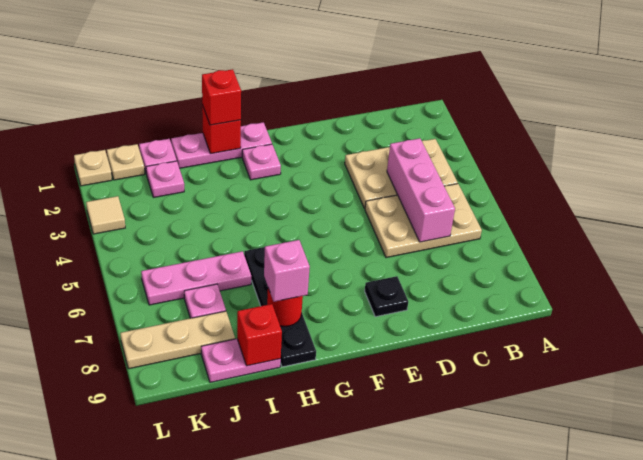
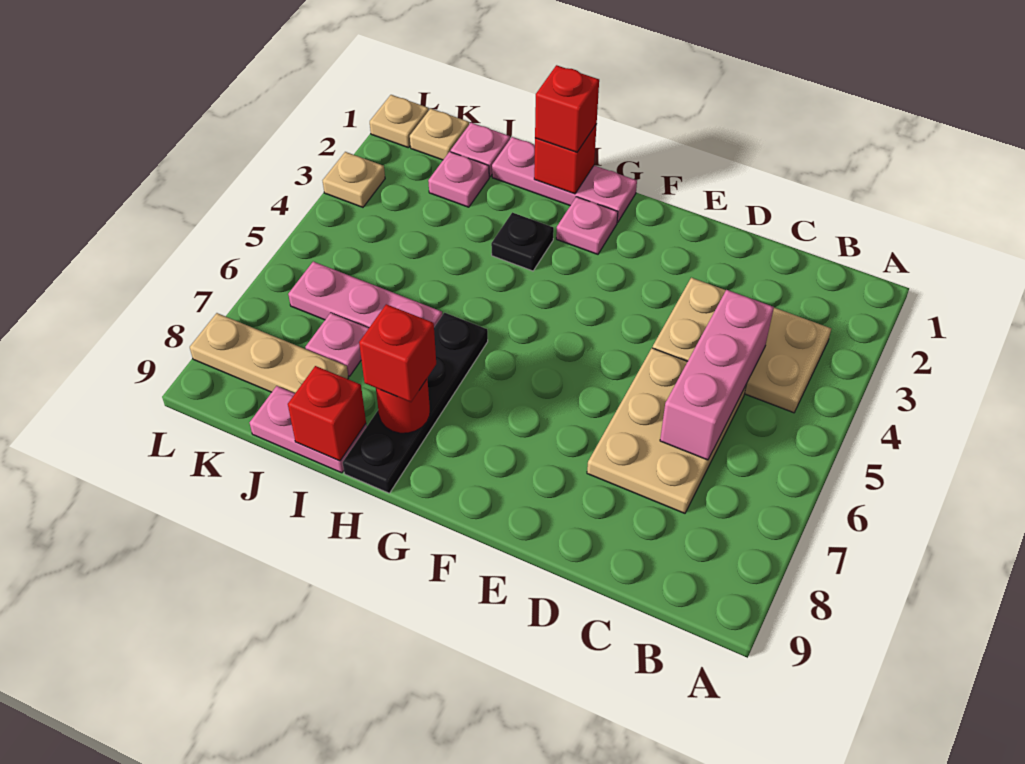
tan 2x3 plate [365,184,482,258] -> tan 2x3 plate turned to [587,348,746,513]
black 1x1 plate [365,276,408,317] -> black 1x1 plate moved to [491,212,554,271]
pink 1x1 brick [264,240,310,302] -> red 1x1 brick [359,304,436,402]
tan 1x1 tile [86,196,125,234] -> tan 1x1 plate [323,152,385,207]

